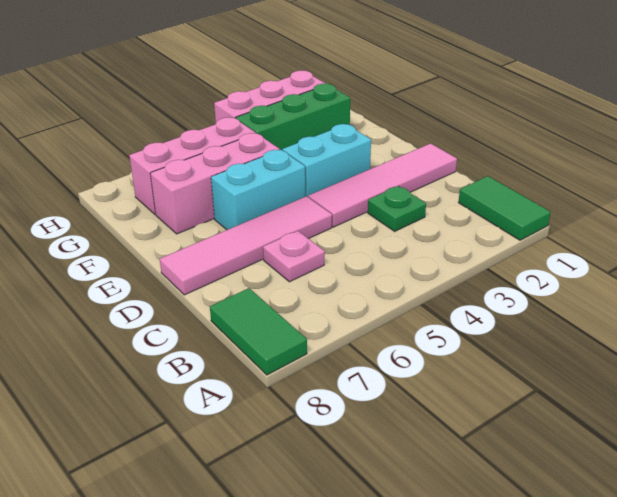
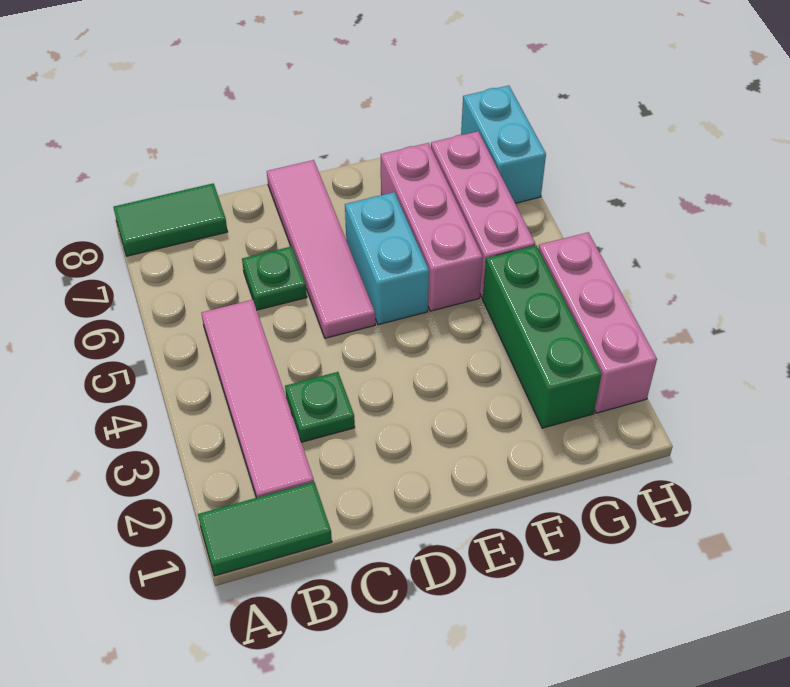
pink 1x1 plate [263,231,325,282] -> green 1x1 plate [242,246,307,310]
pink 1x4 tile [308,143,457,227] -> pink 1x4 tile moved to [201,300,314,498]
cyan 1x2 brick [282,124,371,197] -> cyan 1x2 brick moved to [461,86,546,203]

